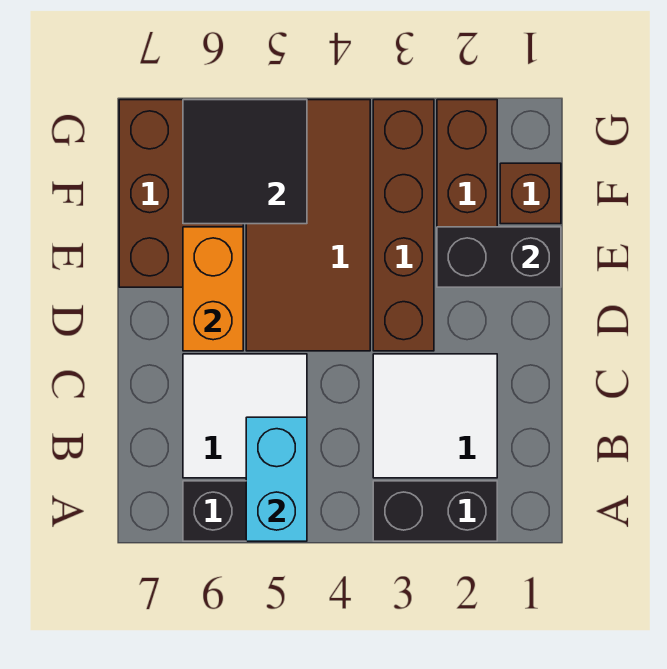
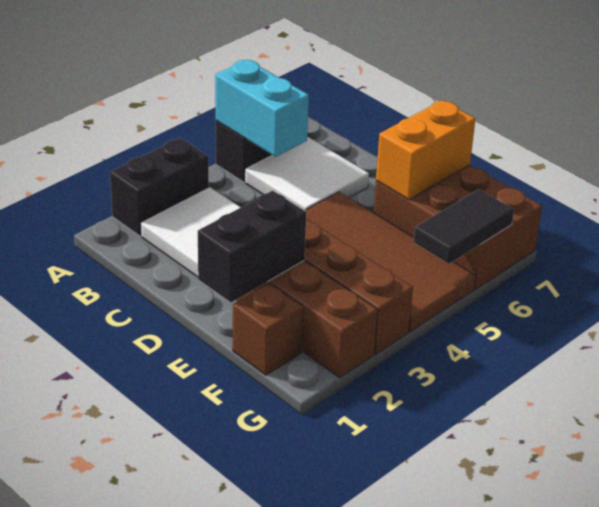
orange 1x2 brick [183,227,243,351] -> orange 1x2 brick turned to [376,100,475,200]
black 2x2 tile [183,100,307,224] -> black 1x2 tile [414,189,514,264]

